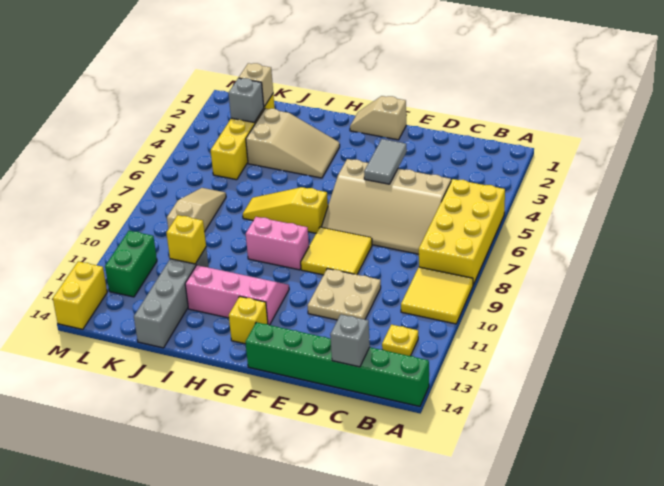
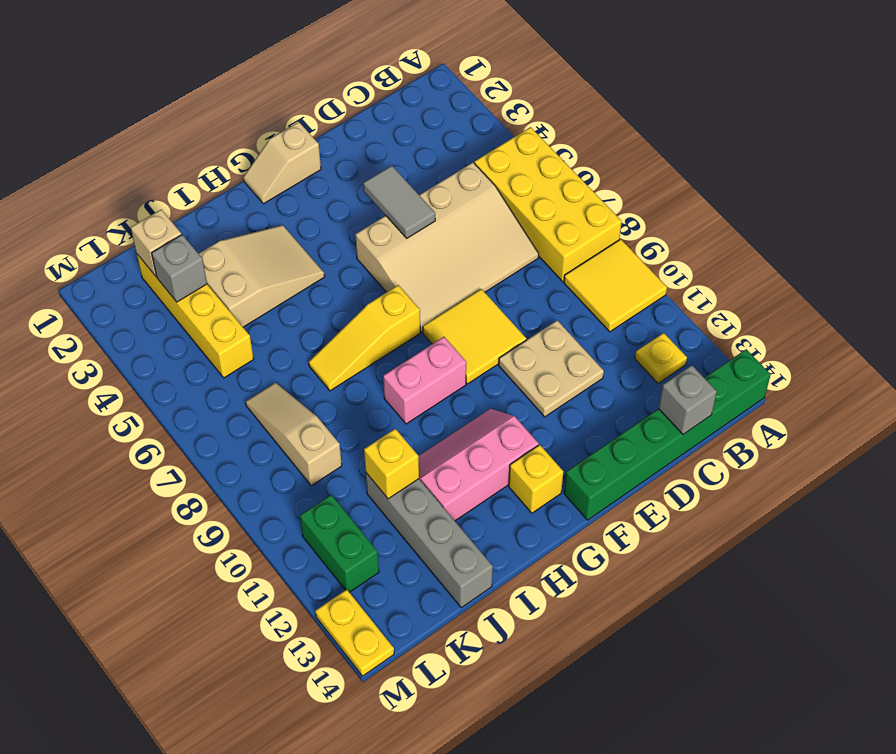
yellow 1x2 brick [53,261,107,329] -> yellow 1x2 plate [315,589,394,676]

